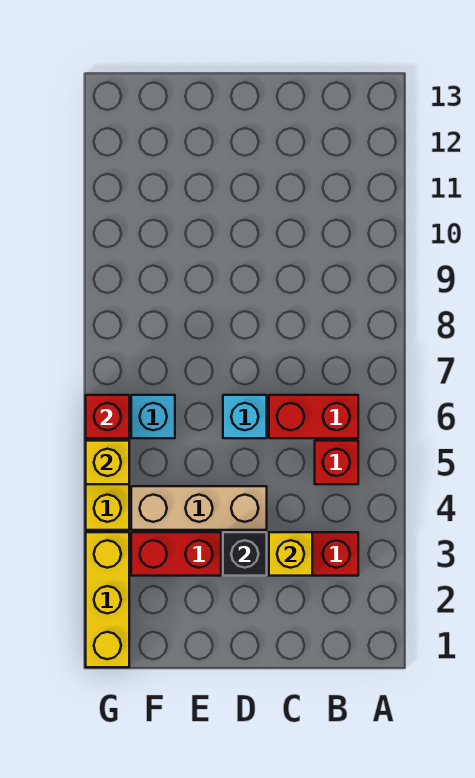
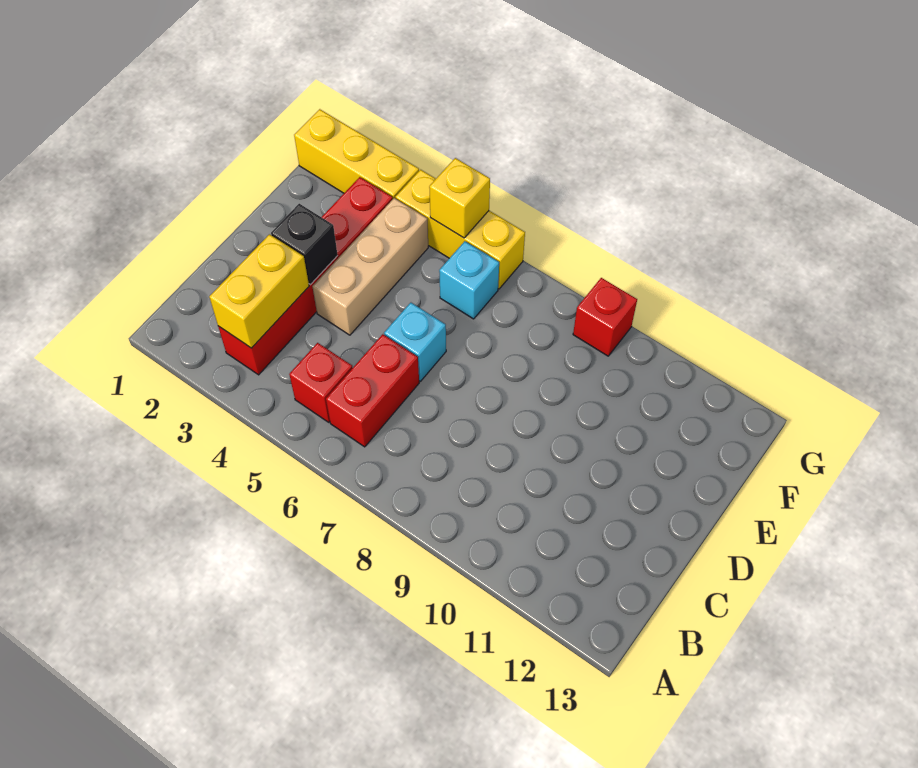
yellow 1x1 brick [269,532,312,576] -> yellow 1x2 brick [209,234,309,348]
red 1x1 brick [86,395,129,438] -> red 1x1 brick moved to [573,278,637,356]

